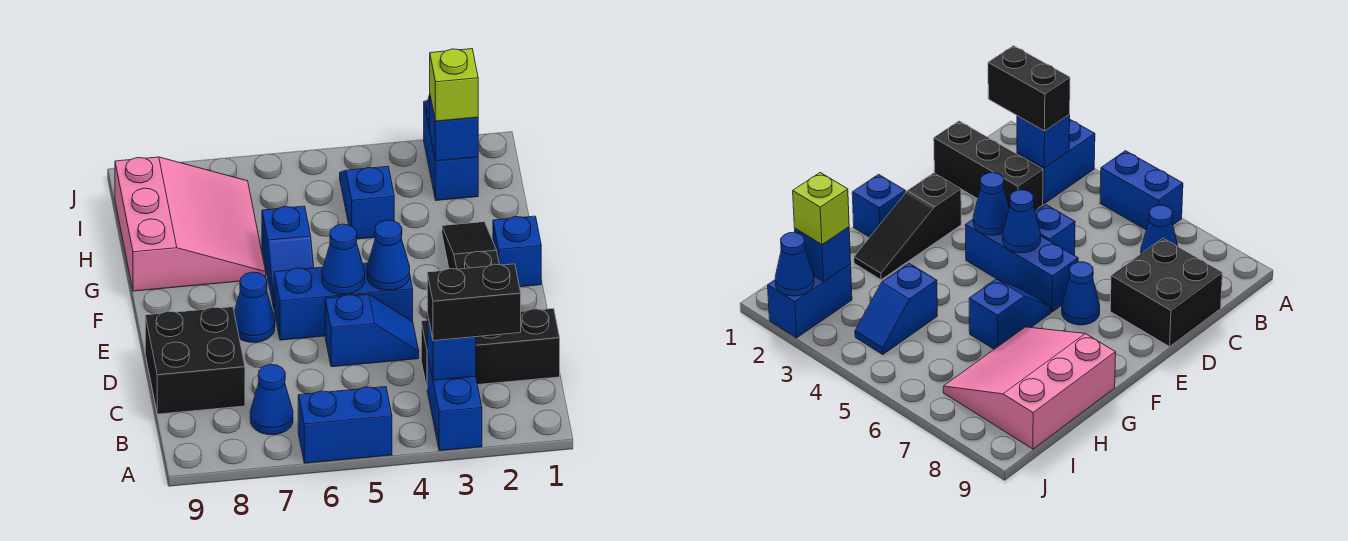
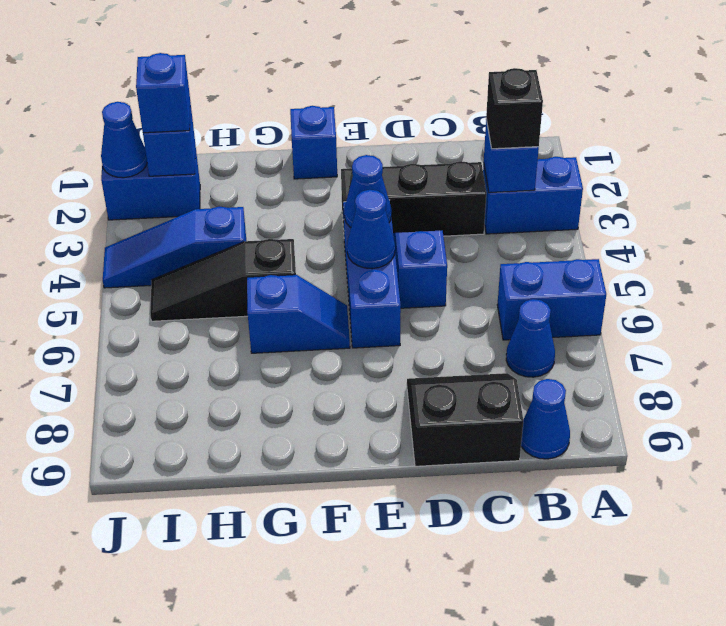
blue 1x2 brick [298,387,392,463] -> blue 1x2 brick turned to [497,259,606,340]
black 1x2 brick [427,264,521,341] -> black 1x1 brick [486,68,543,149]
black 1x3 brick [421,308,560,387] -> black 1x3 brick turned to [341,161,486,236]
black 2x2 brick [145,307,245,414] -> black 2x2 slope [407,373,523,466]
black 1x3 slope [442,222,499,269] -> black 1x3 slope moved to [150,239,296,321]
blue 1x1 cone [234,272,275,342] -> blue 1x1 cone moved to [521,379,570,459]
pink 3x3 slope [115,157,266,291] -> none
blue 1x2 slope [340,166,394,239] -> blue 1x3 slope [103,207,246,288]
lime 1x1 brick [430,49,478,121] -> blue 1x1 brick [136,53,190,133]

